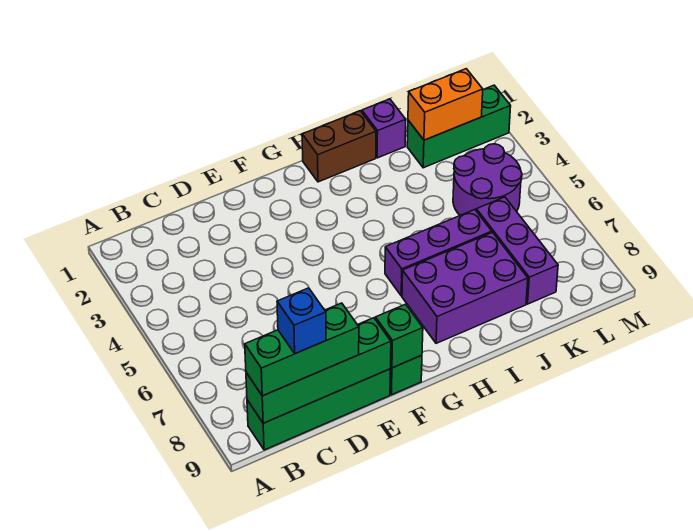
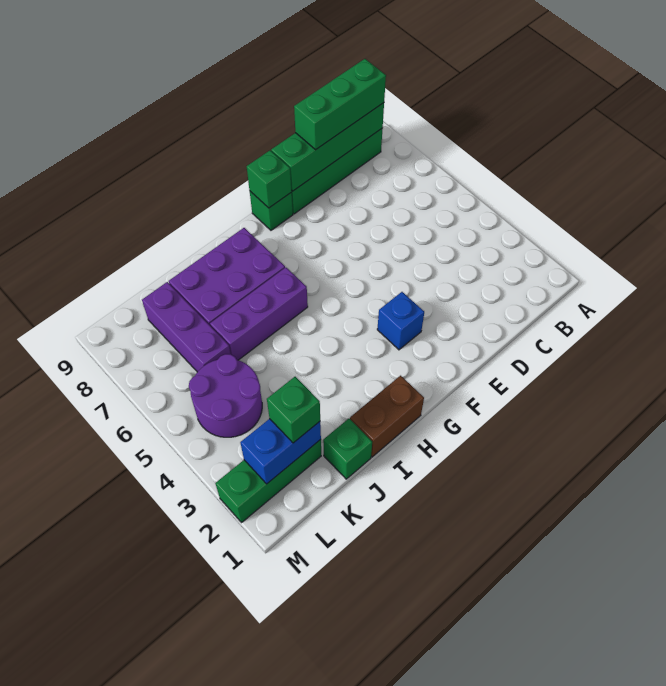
blue 1x1 brick [277,288,326,354] -> blue 1x1 brick moved to [377,292,424,350]
purple 1x1 brick [362,99,406,158] -> green 1x1 brick [323,419,372,479]
orange 1x2 brick [408,69,483,140] -> blue 1x2 brick [240,419,321,484]
none -> green 1x1 brick [267,377,320,443]

